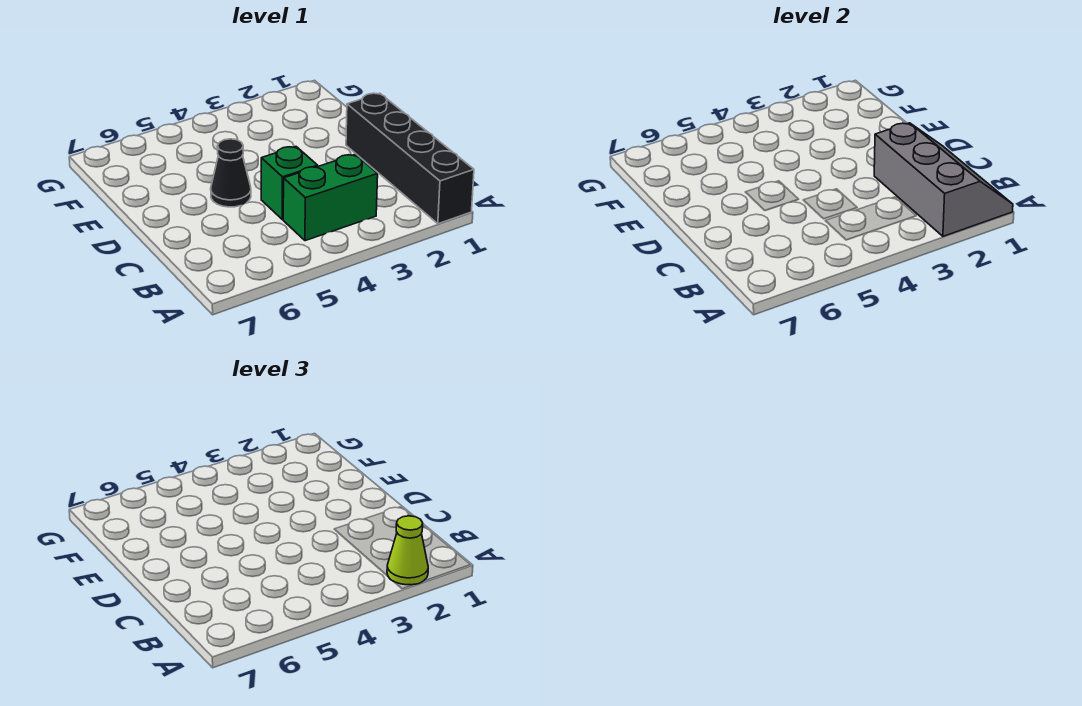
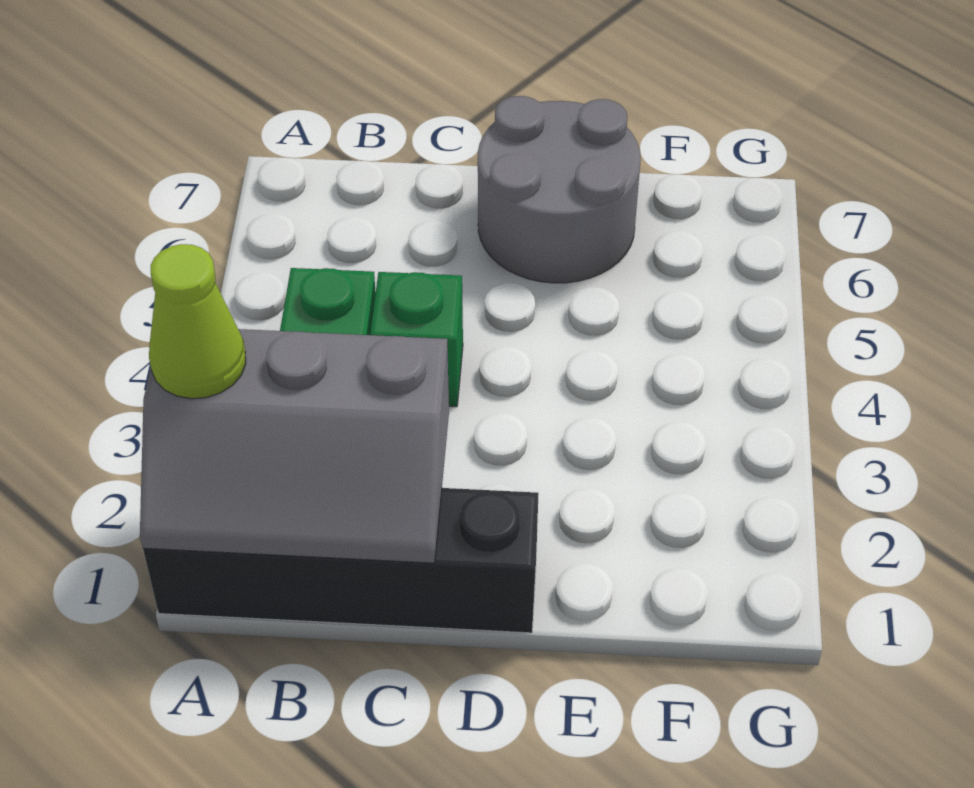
black 1x1 cone [211,139,251,207] -> none
none -> grey 2x2 round brick [478,96,641,283]

